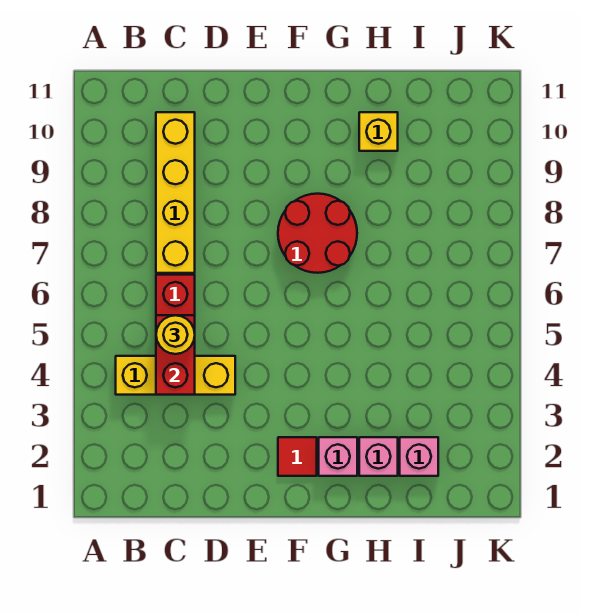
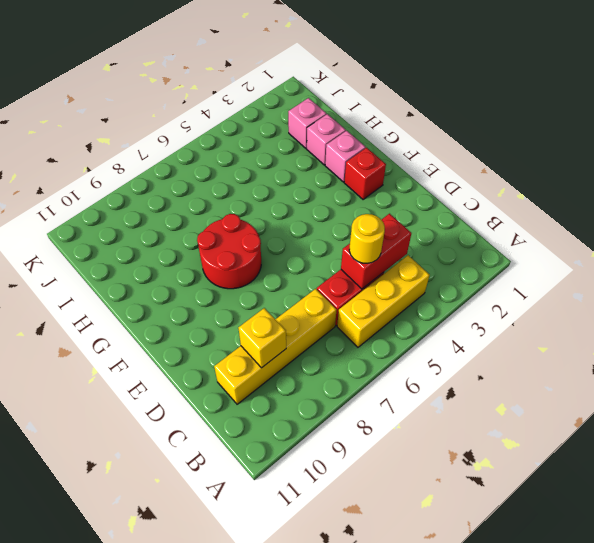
yellow 1x3 brick [116,356,235,395] -> yellow 1x3 brick turned to [337,255,430,347]
red 1x1 tile [278,437,317,476] -> red 1x1 brick [344,148,386,200]
yellow 1x1 brick [359,112,398,151] -> yellow 1x1 brick moved to [238,308,286,368]

